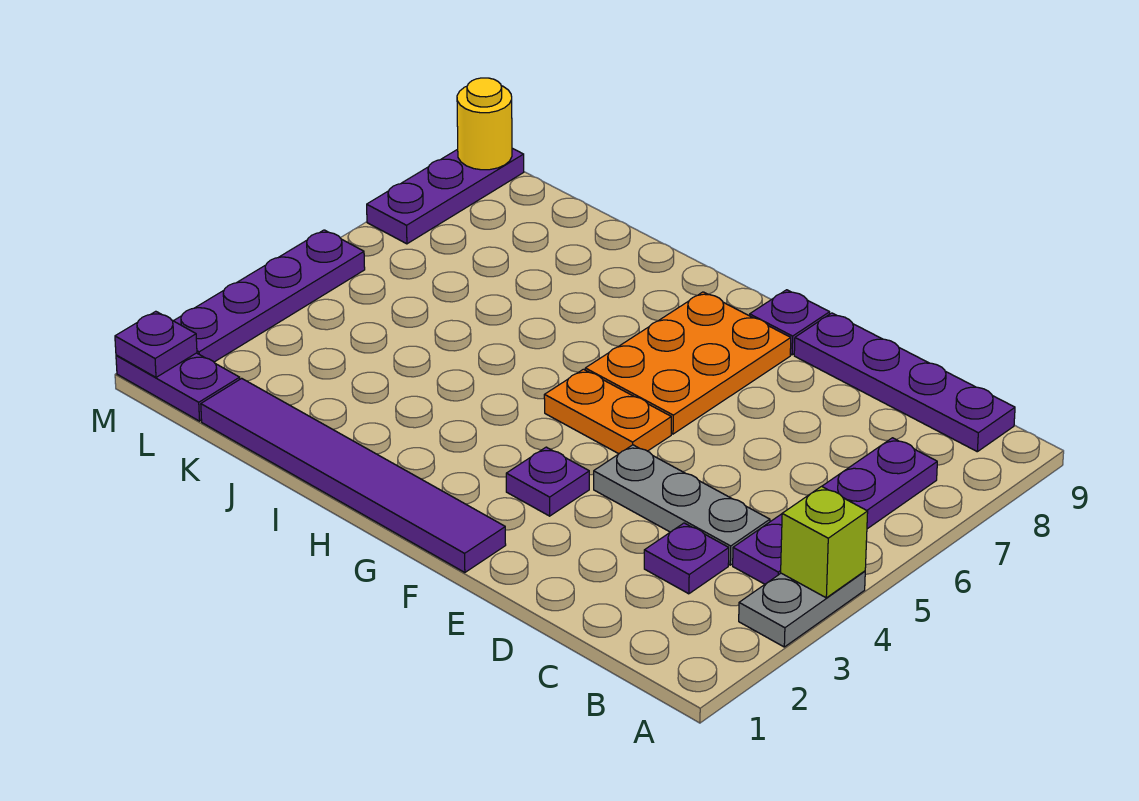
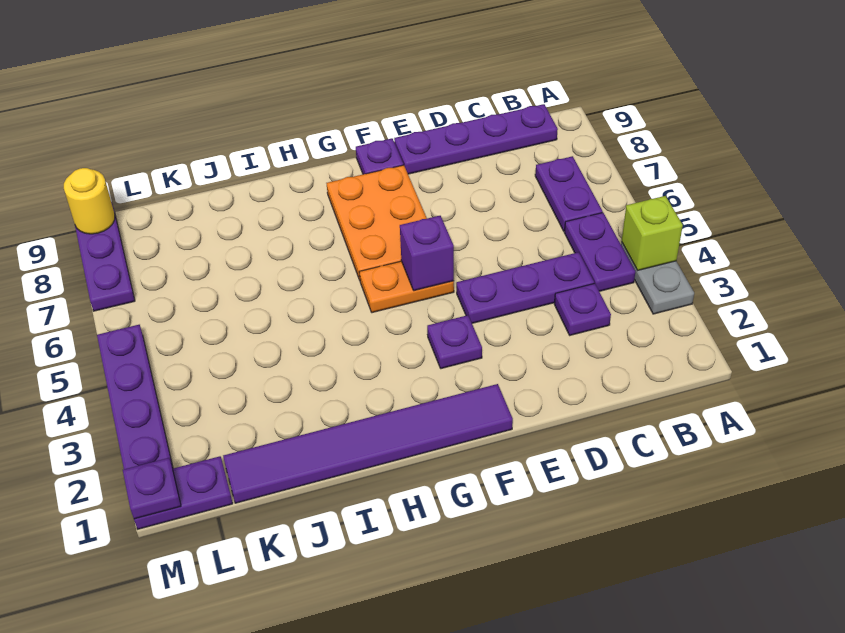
grey 1x3 plate [594,445,770,565] -> purple 1x3 plate [456,252,594,323]
none -> purple 1x1 brick [400,216,454,291]

